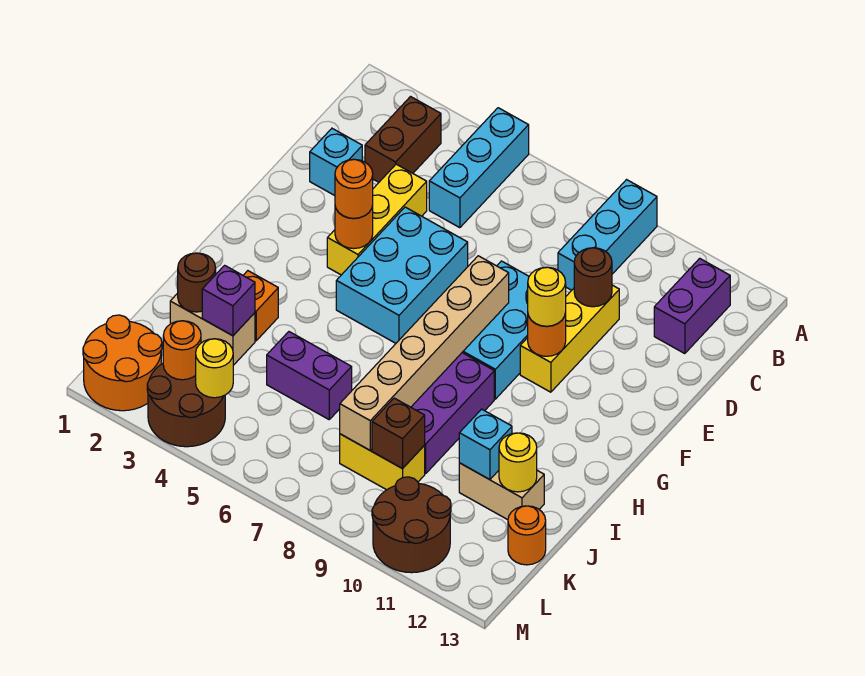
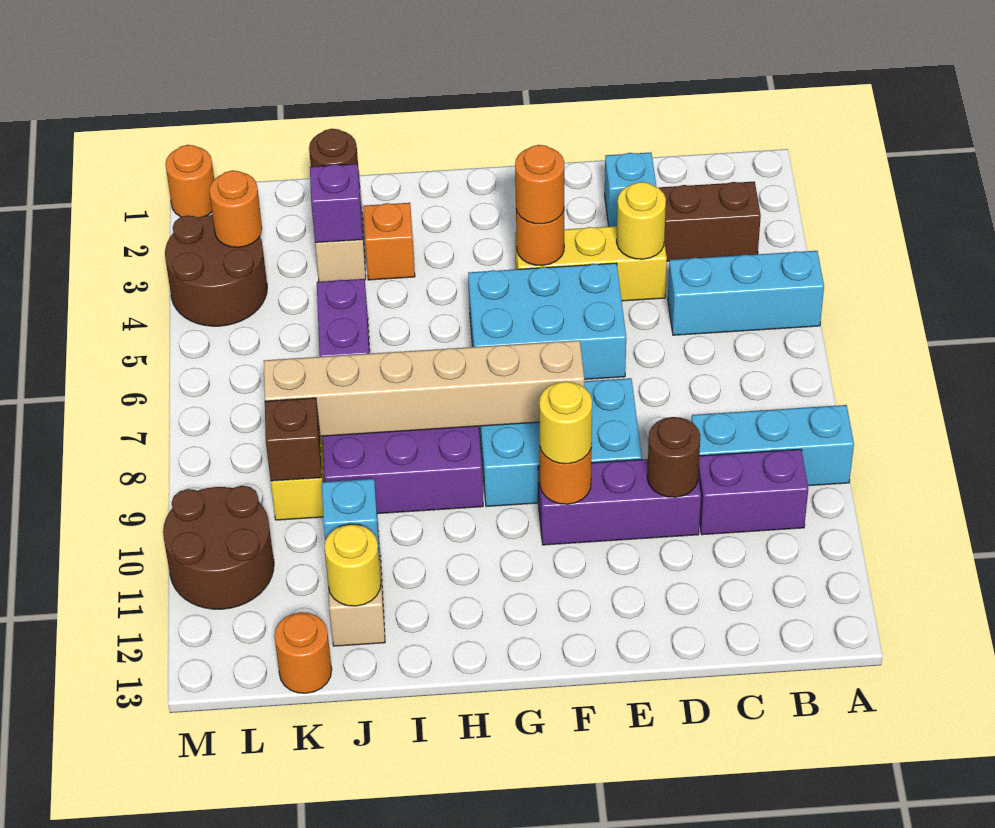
purple 1x2 brick [654,258,730,354] -> purple 1x2 brick moved to [698,449,808,535]
yellow 1x3 brick [520,285,619,392] -> purple 1x3 brick [538,459,701,545]
orange 2x2 round brick [83,315,162,411] -> orange 1x1 round brick [165,145,214,218]
yellow 1x1 round brick [196,339,233,398] -> yellow 1x1 round brick moved to [617,182,666,259]

